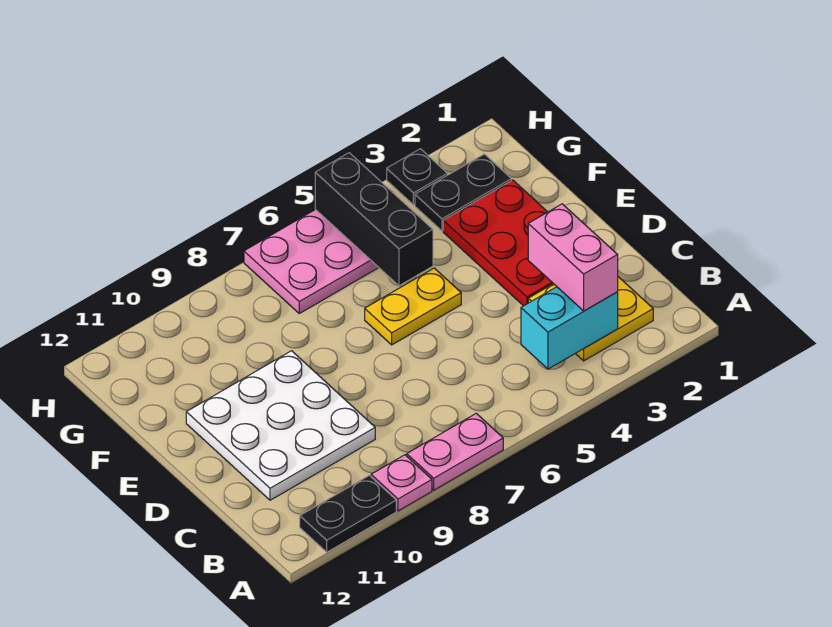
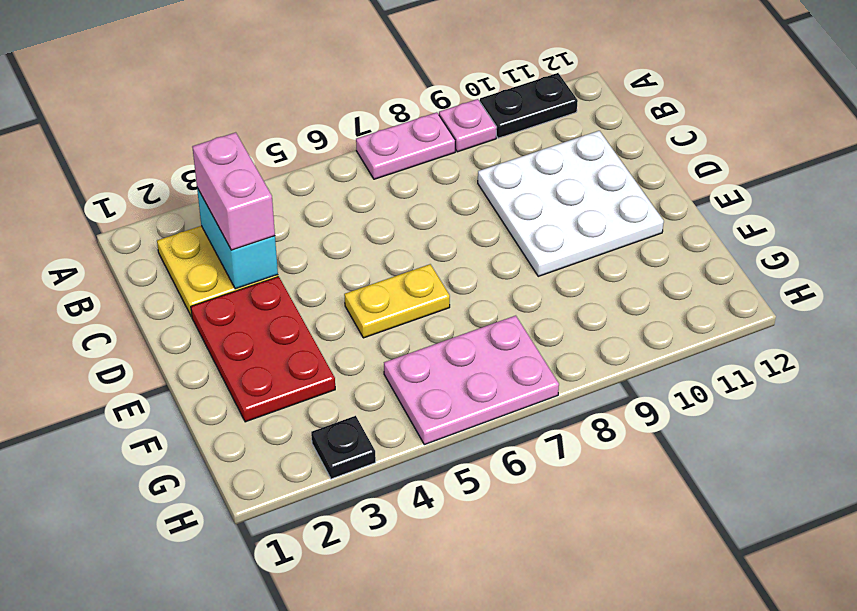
cyan 1x2 brick [521,287,618,369] -> cyan 1x2 brick turned to [197,188,278,289]
black 1x3 brick [315,153,433,286] -> none
black 1x2 plate [415,154,511,231] -> none

